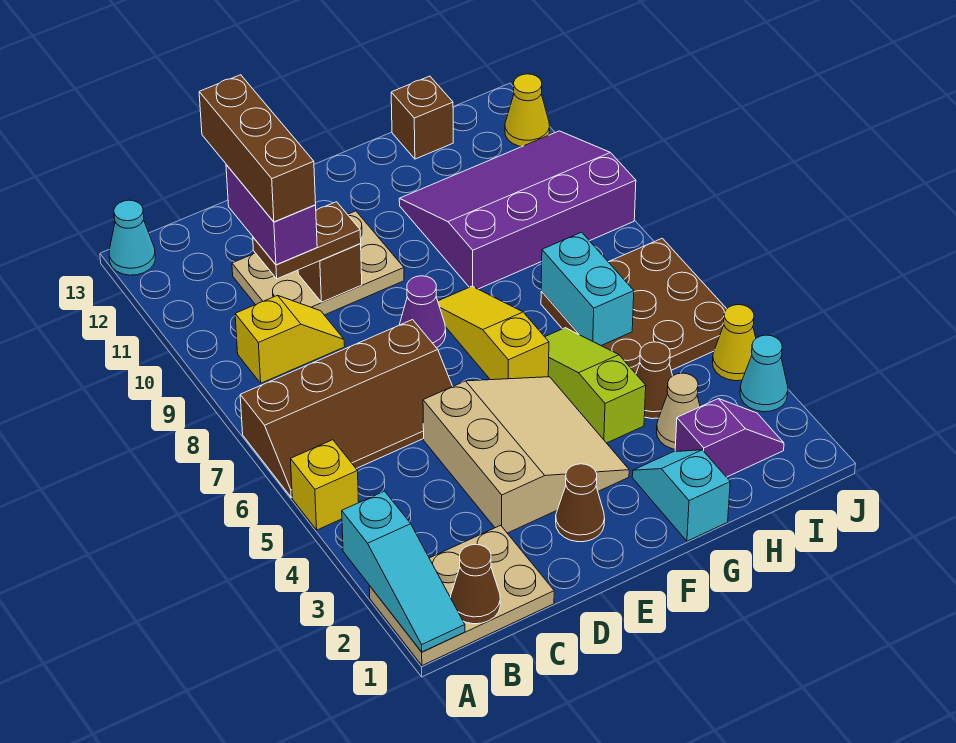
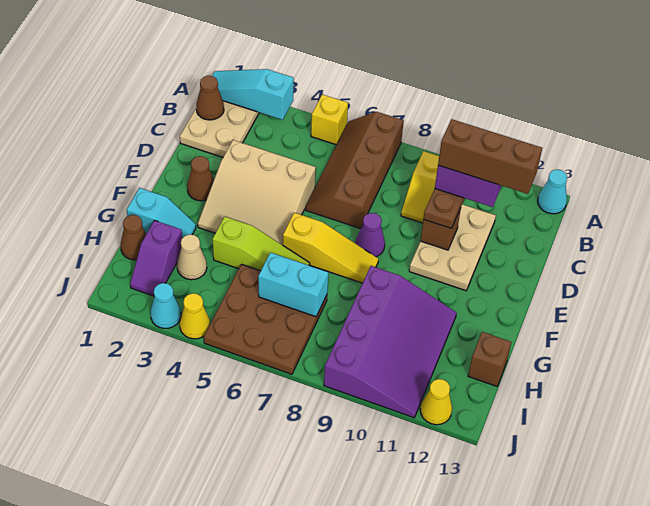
brown 1x1 cone [636,342,672,419] -> brown 1x1 cone moved to [121,215,146,260]

